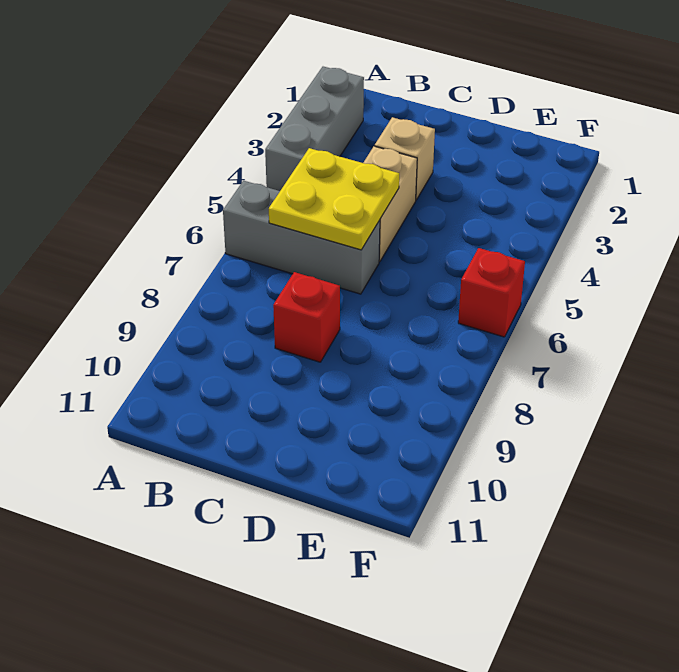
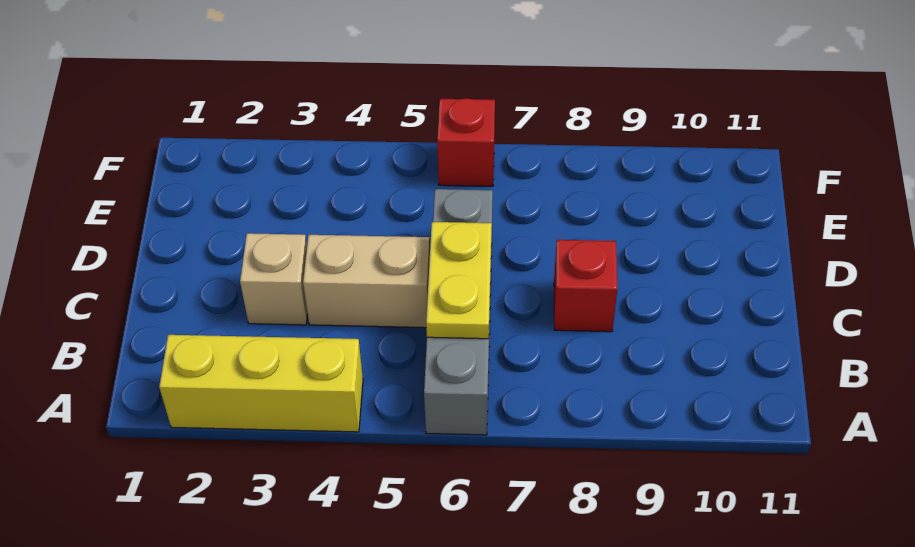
grey 1x3 brick [265,67,364,191] -> yellow 1x3 brick [159,335,363,432]
grey 1x3 brick [223,181,380,294] -> grey 1x4 brick [424,189,493,435]
yellow 2x2 plate [269,148,399,250] -> yellow 1x2 plate [426,222,492,339]

